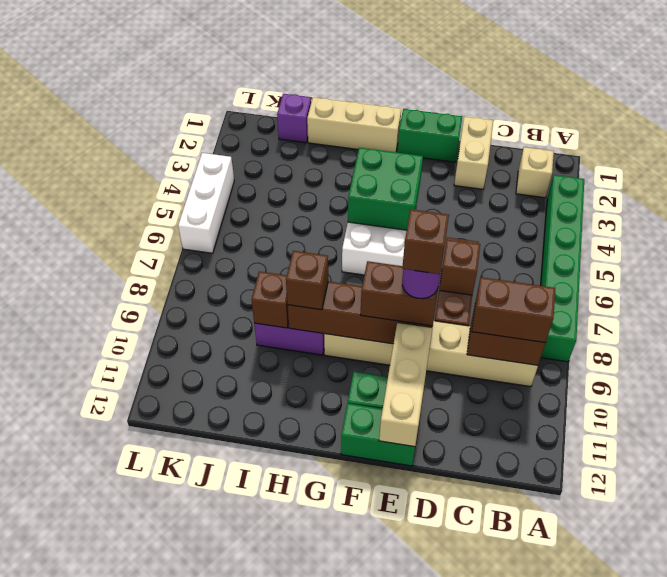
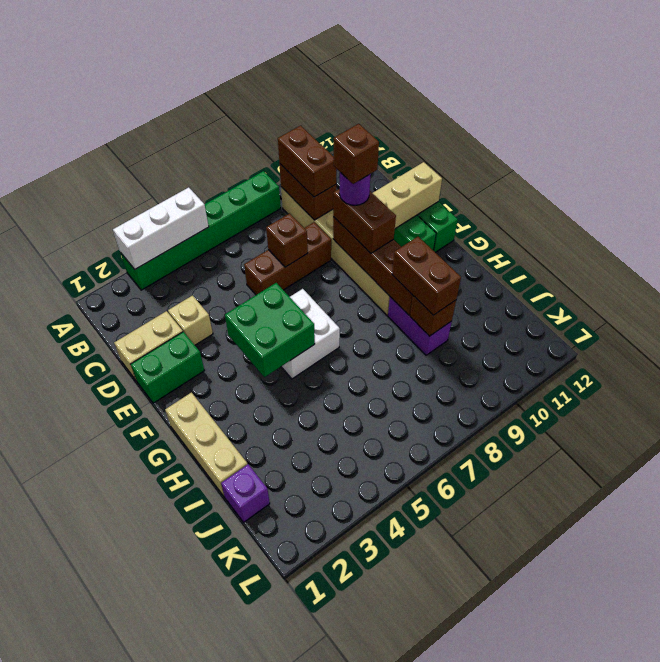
tan 1x1 brick [516,147,554,198] -> tan 1x1 brick moved to [168,295,213,345]
green 1x2 brick [397,109,462,162] -> green 1x2 brick turned to [131,332,204,403]
brown 1x1 brick [286,251,328,310] -> brown 1x2 brick [392,237,461,315]
white 1x3 brick [178,153,234,253] -> white 1x3 brick moved to [113,187,209,269]

